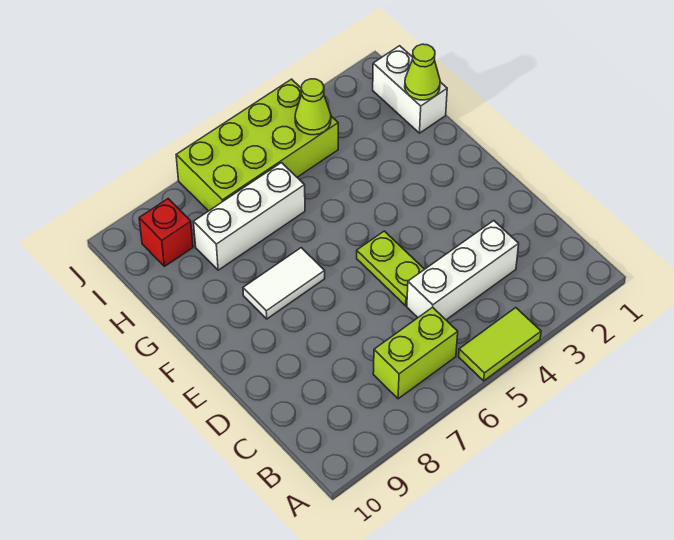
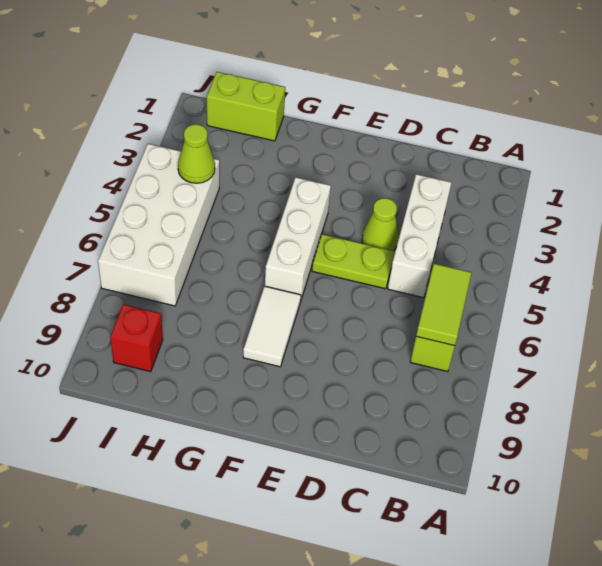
lime 1x2 tile [459,308,541,381] -> lime 1x2 tile moved to [416,264,472,346]
white 1x2 brick [373,46,447,133] -> lime 1x2 brick [207,72,285,141]
lime 1x1 cone [405,44,440,100] -> lime 1x1 cone moved to [362,198,399,251]
white 1x3 brick [194,163,305,270] -> white 1x3 brick moved to [265,177,331,302]
lime 2x4 brick [176,79,338,211] -> white 2x4 brick [98,144,219,306]

